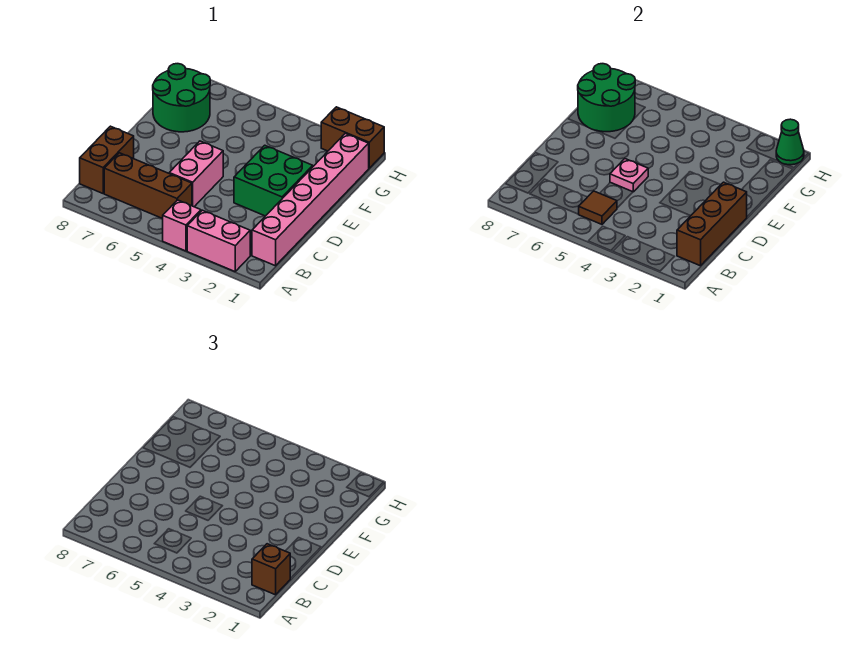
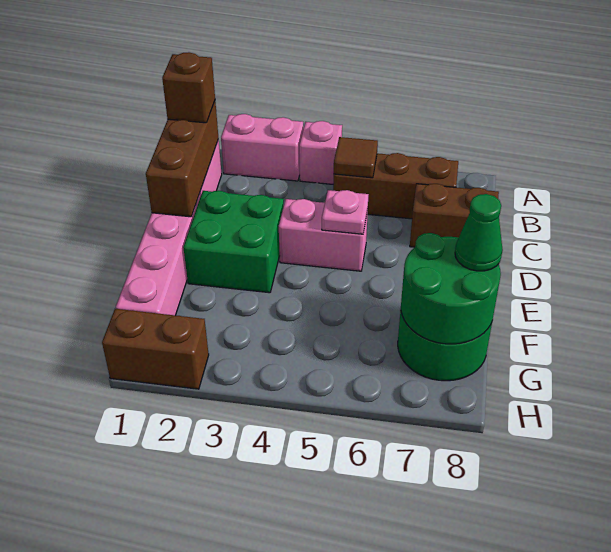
brown 1x2 brick [80,126,134,193] -> brown 1x2 brick turned to [410,184,499,247]
pink 1x2 brick [169,141,223,207] -> pink 1x2 brick turned to [279,199,368,271]
green 1x1 cone [776,119,804,165] -> green 1x1 cone moved to [455,194,503,271]

